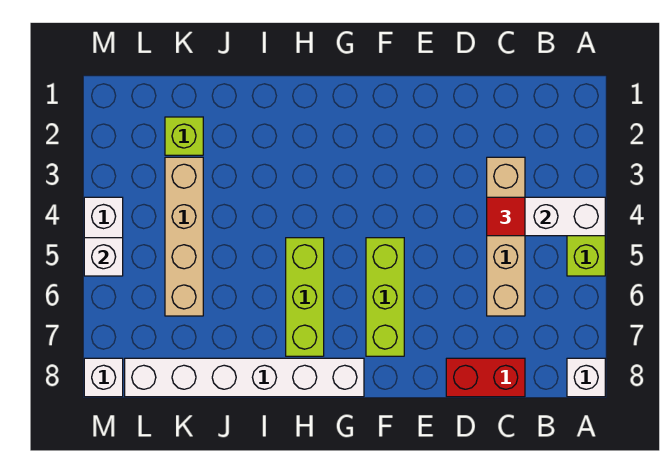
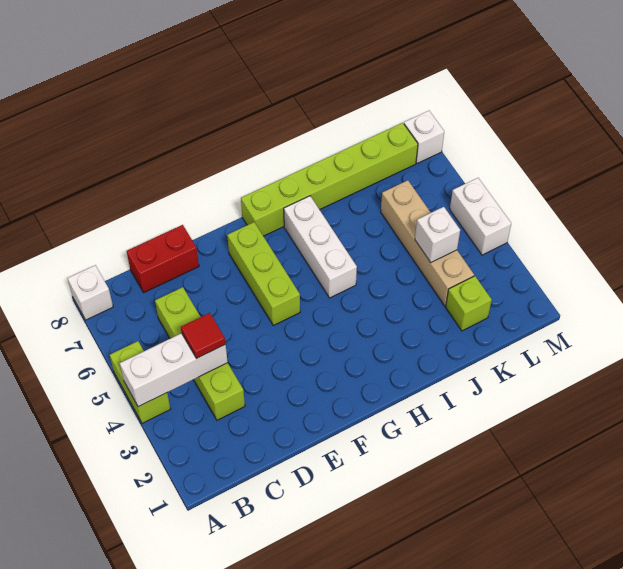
tan 1x4 brick [487,157,525,316] -> lime 1x4 brick [155,287,245,420]
white 1x6 brick [125,358,364,397] -> lime 1x6 brick [241,123,418,236]
lime 1x3 brick [286,238,324,356] -> white 1x3 brick [284,196,357,298]
white 1x1 brick [84,238,123,276] -> white 1x1 brick moved to [415,207,460,262]

